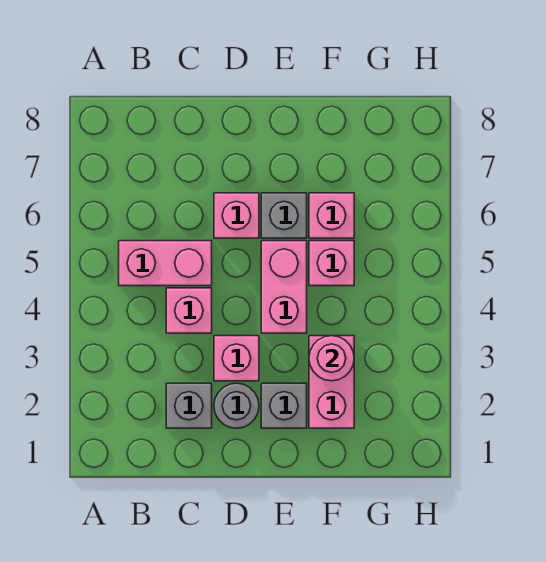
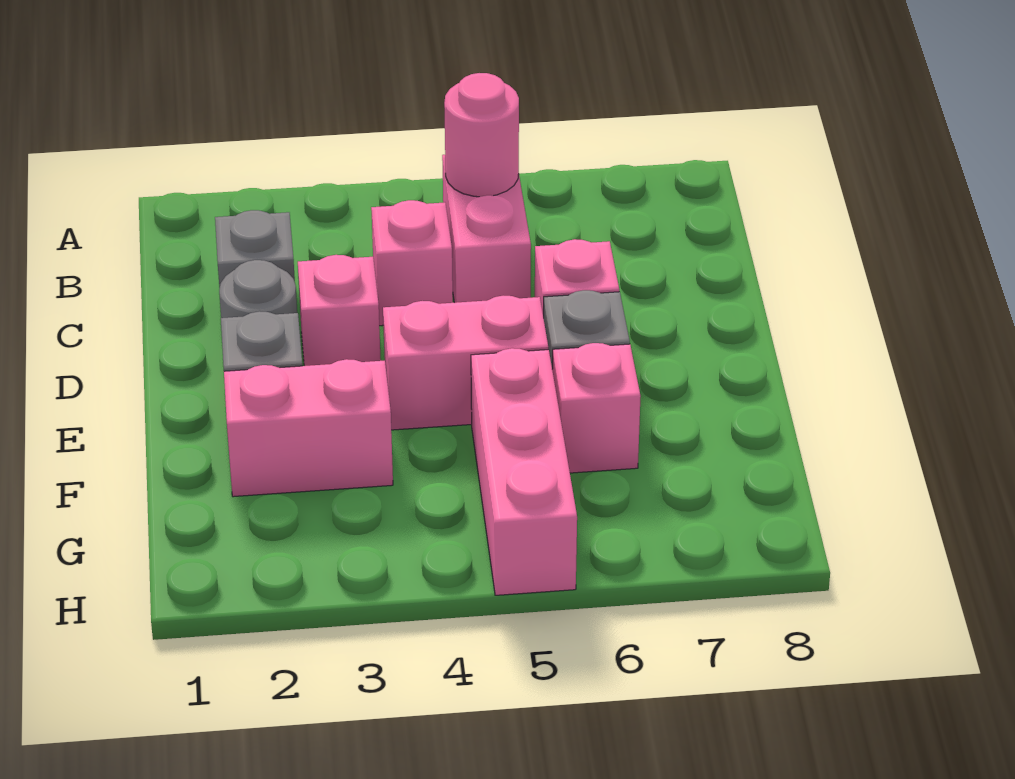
pink 1x1 round brick [309,336,354,381] -> pink 1x1 round brick moved to [444,73,519,197]
pink 1x1 brick [309,241,354,286] -> pink 1x3 brick [471,348,577,595]

